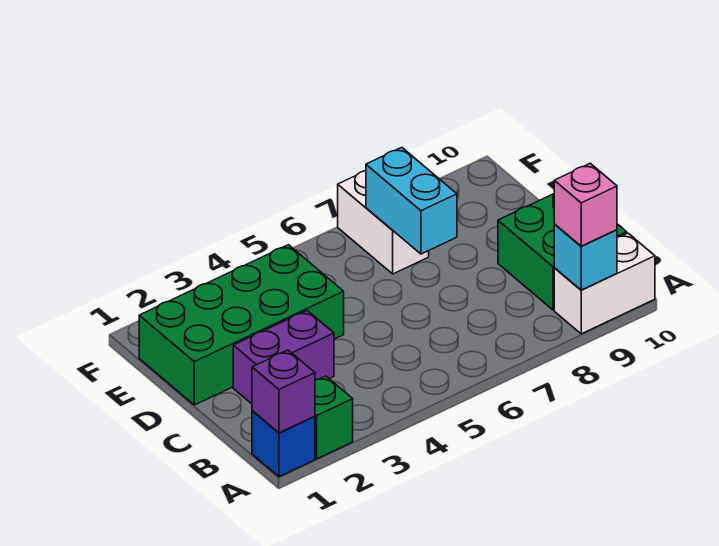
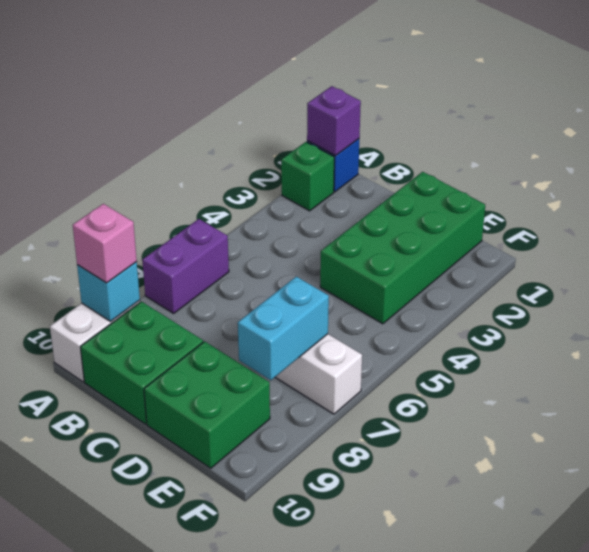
purple 1x2 brick [233,311,334,404] -> purple 1x2 brick moved to [142,219,229,313]
cyan 1x2 brick [366,147,457,254] -> cyan 1x2 brick turned to [238,277,329,380]
none -> green 2x2 brick [144,341,270,468]

